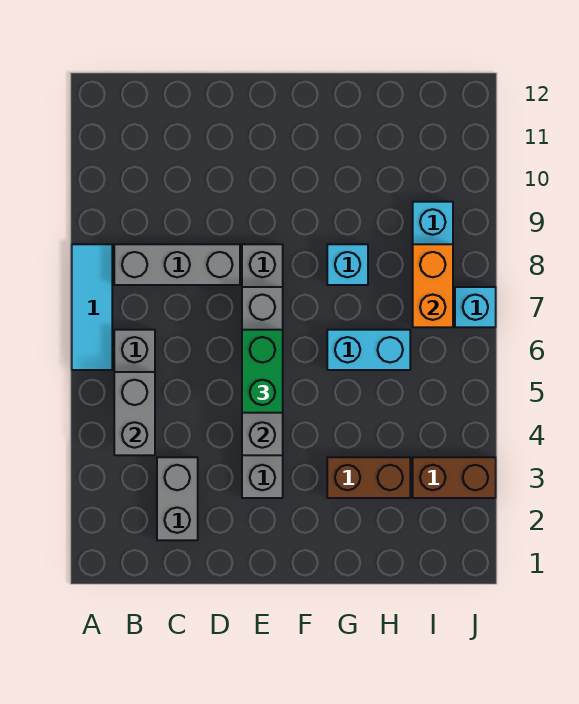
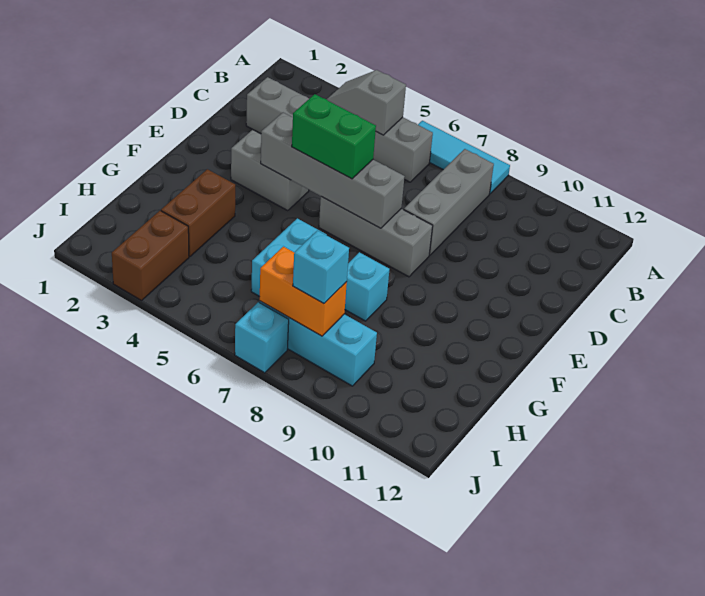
grey 1x2 brick [114,372,155,455] -> grey 1x2 slope [327,70,406,135]
none -> cyan 1x1 brick [293,231,349,303]

